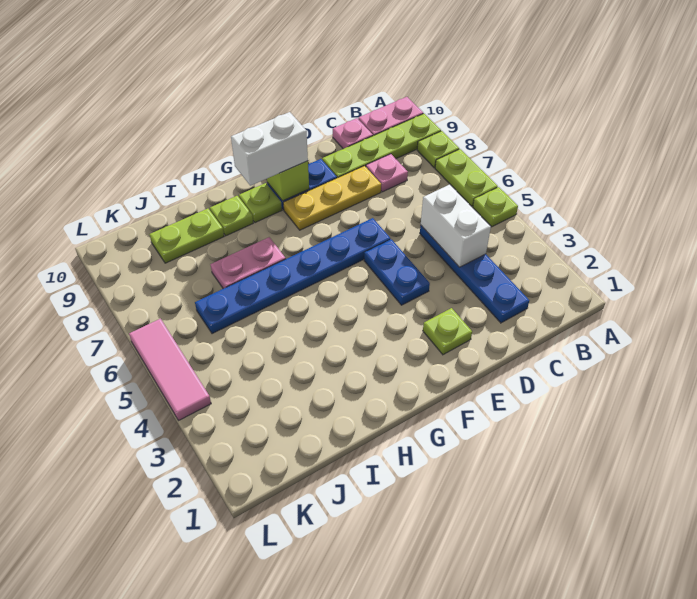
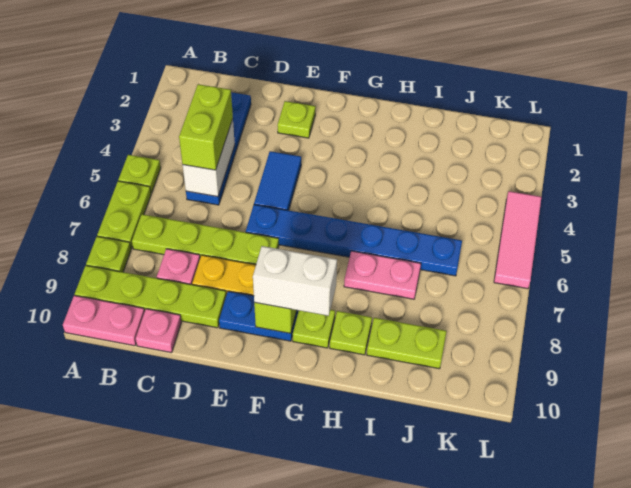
none -> lime 1x4 plate [132,214,279,265]
none -> lime 1x2 brick [179,84,233,170]
blue 1x2 plate [364,239,430,305] -> blue 1x2 tile [254,151,301,210]

